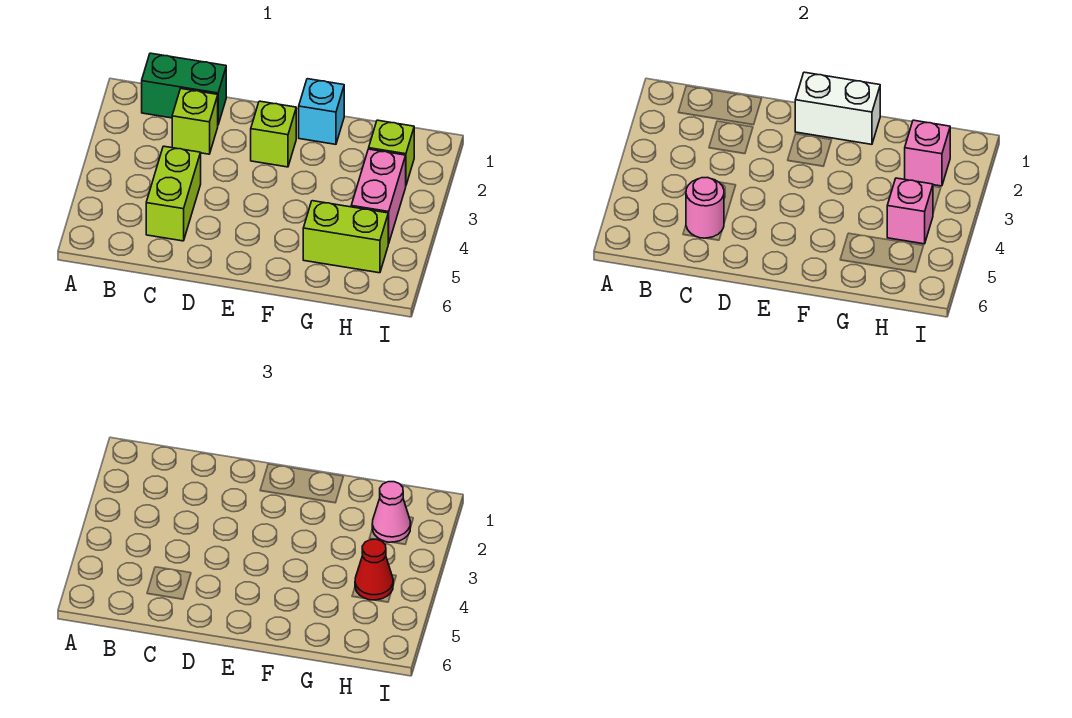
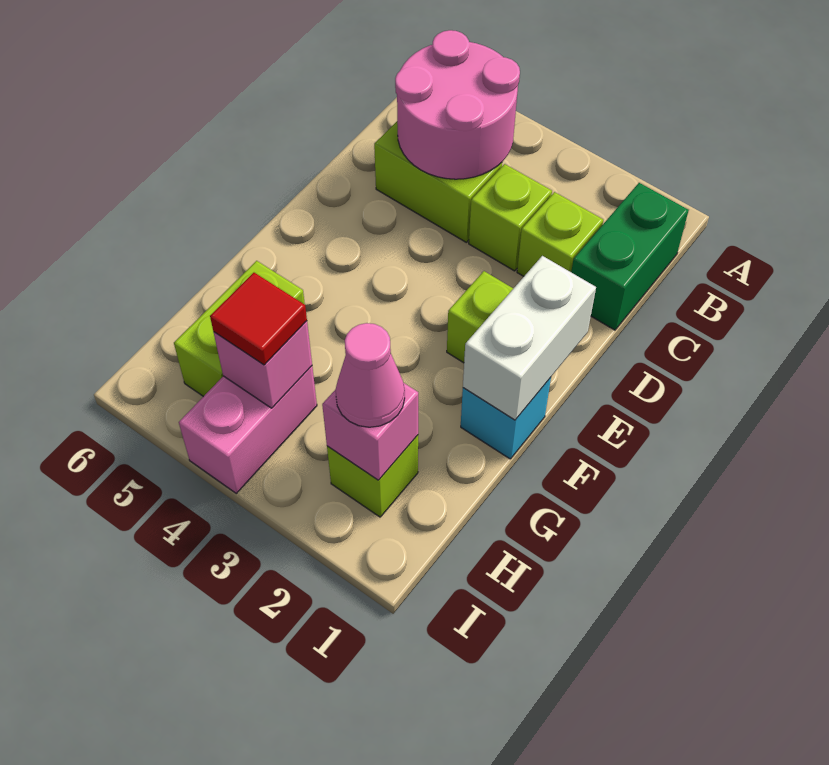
none -> lime 1x1 brick [469,164,552,271]
pink 1x1 round brick [686,177,724,238] -> pink 2x2 round brick [395,30,520,179]
pink 1x2 brick [351,149,406,244] -> pink 1x2 brick turned to [179,366,317,493]
red 1x1 cone [355,539,393,600] -> red 1x1 tile [210,273,307,365]

